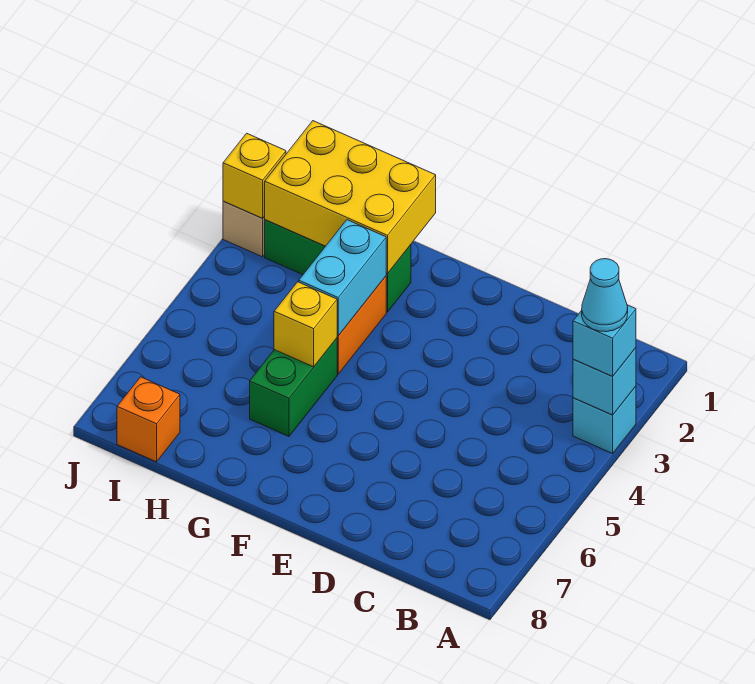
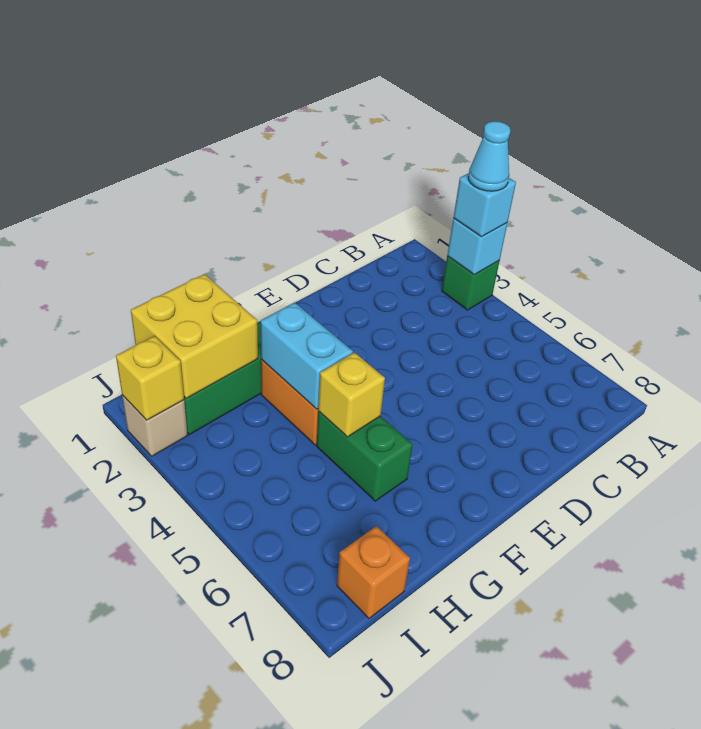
cyan 1x1 brick [573,386,636,453] -> green 1x1 brick [442,256,499,310]
yellow 2x3 brick [264,121,436,274] -> yellow 2x2 brick [131,274,258,399]

